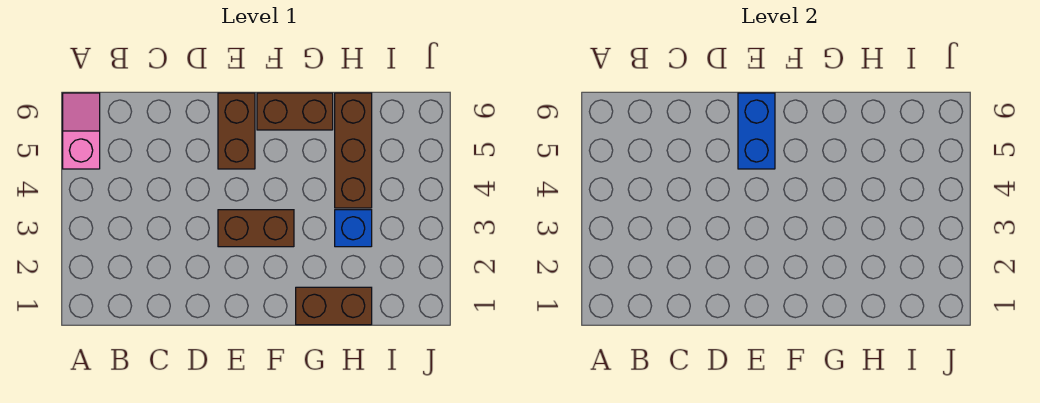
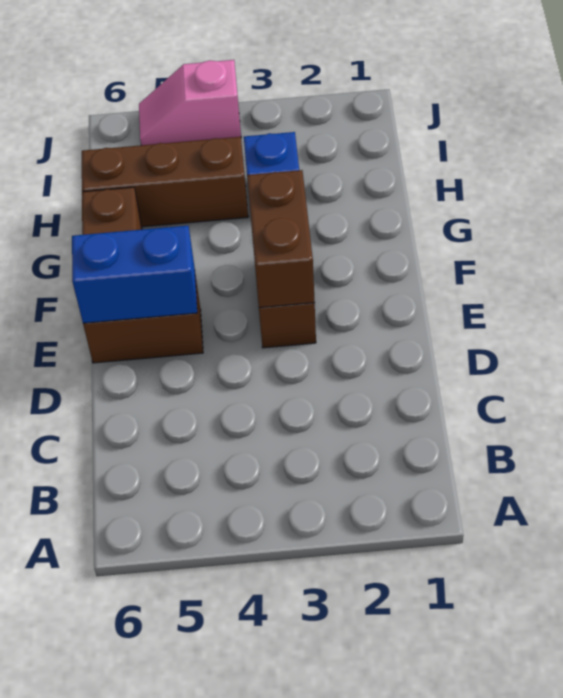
pink 1x2 slope [63,93,100,169] -> pink 1x2 slope moved to [139,60,241,145]
brown 1x2 brick [296,287,372,325] -> brown 1x2 brick moved to [247,170,315,308]

